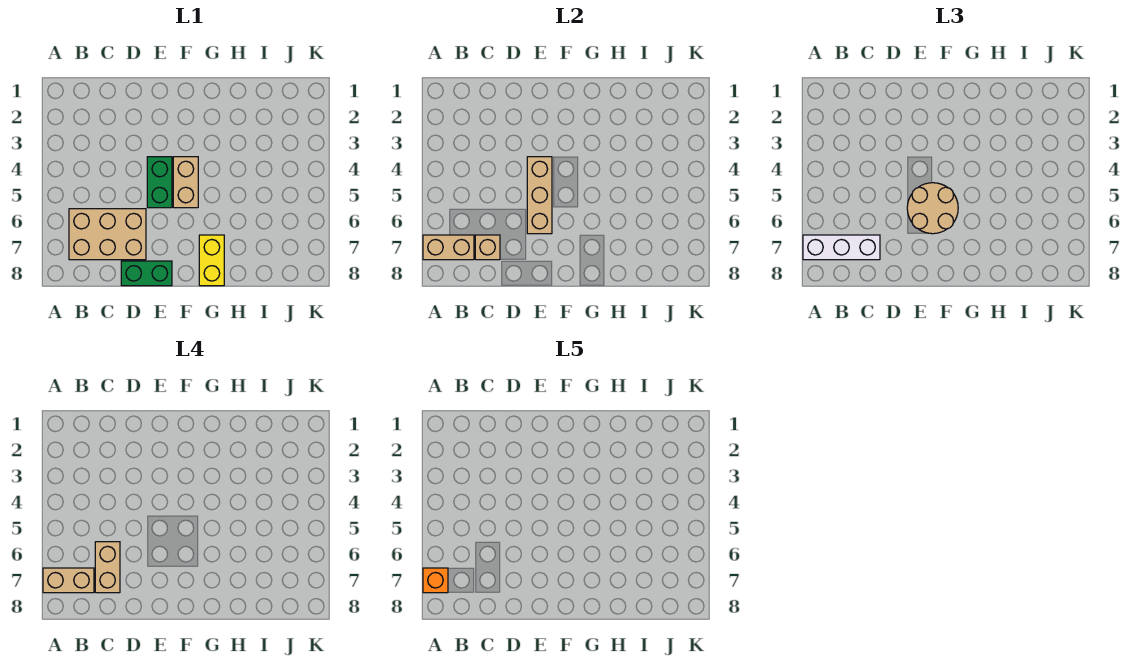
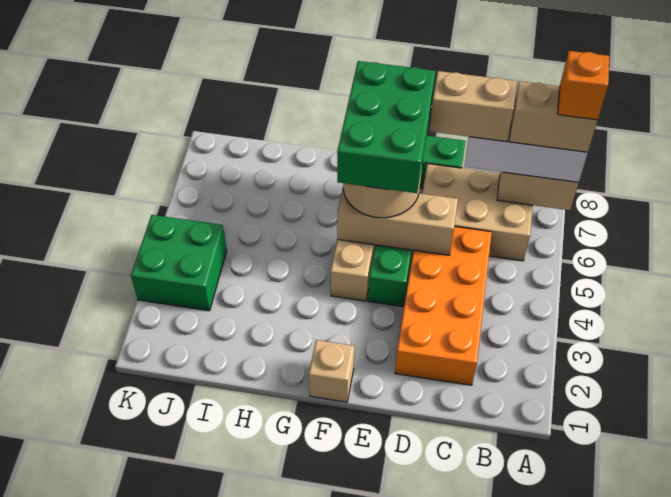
none -> orange 2x4 brick [395,226,492,385]
tan 1x2 brick [95,542,120,593] -> tan 1x2 brick turned to [429,71,517,142]
tan 1x1 brick [475,235,500,260] -> tan 1x1 brick moved to [309,340,354,402]
tan 1x3 brick [527,157,552,234] -> tan 1x3 brick turned to [337,188,458,255]
none -> green 2x3 brick [337,61,436,193]
yellow 1x2 brick [199,235,224,286] -> none
none -> green 2x2 brick [131,215,227,311]

